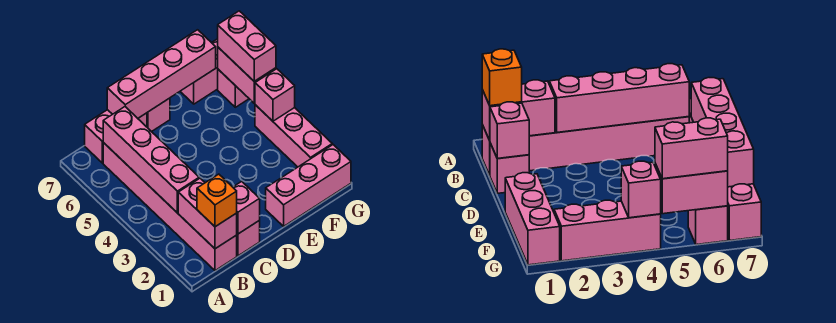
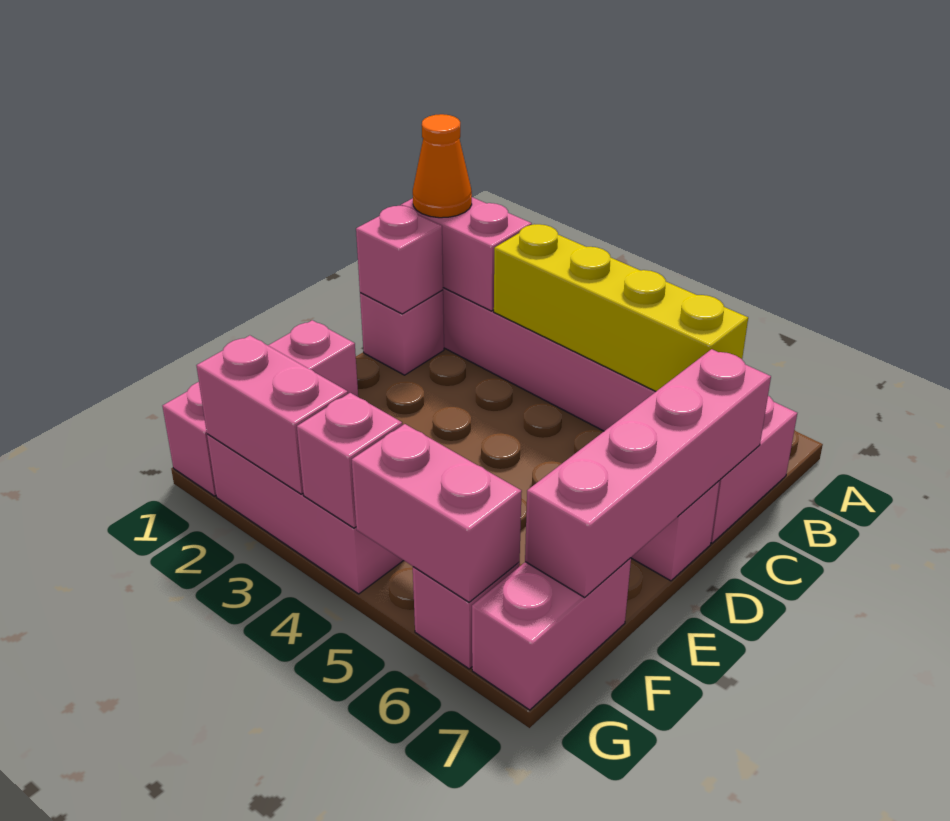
orange 1x1 brick [197,174,237,227] -> orange 1x1 cone [413,114,472,218]
pink 1x4 brick [103,107,199,213] -> yellow 1x4 brick [494,224,748,391]
pink 1x2 brick [218,11,276,81] -> pink 1x2 brick moved to [196,335,348,494]

